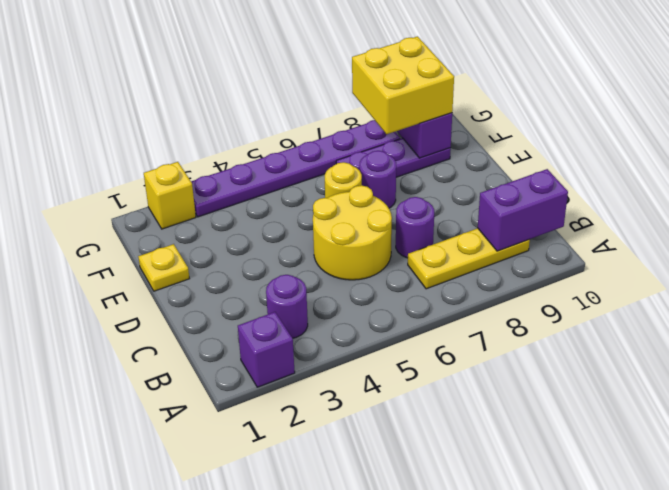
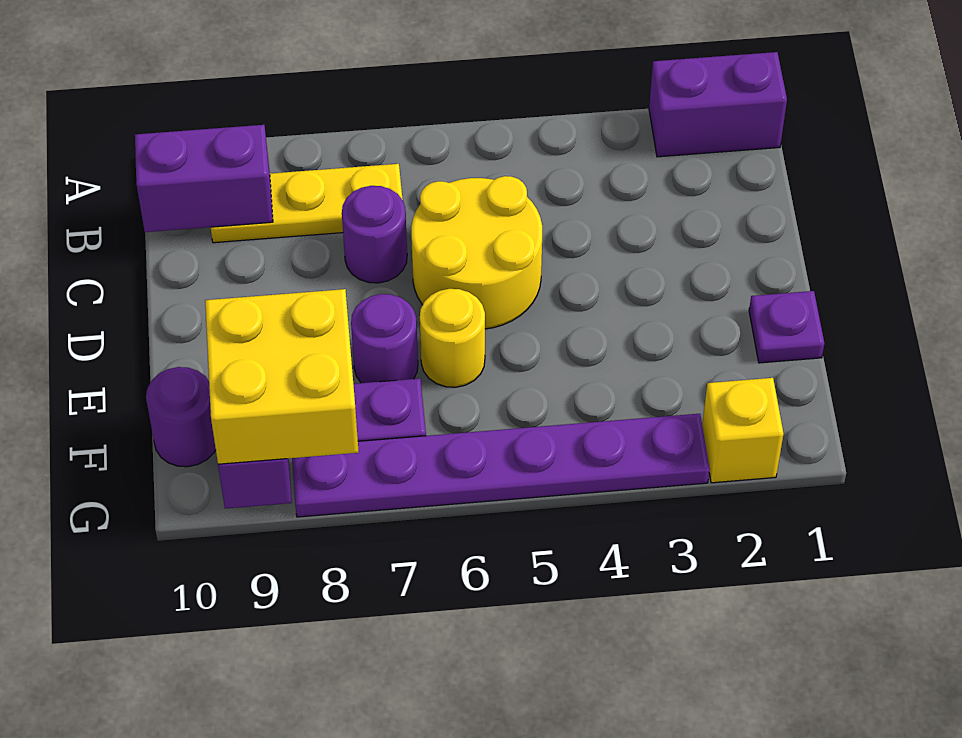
purple 1x1 brick [238,312,295,387] -> purple 1x2 brick [649,52,787,157]
purple 1x1 round brick [266,275,308,338] -> purple 1x1 round brick moved to [146,367,216,467]
yellow 1x1 plate [138,244,189,291] -> purple 1x1 plate [749,291,824,363]

